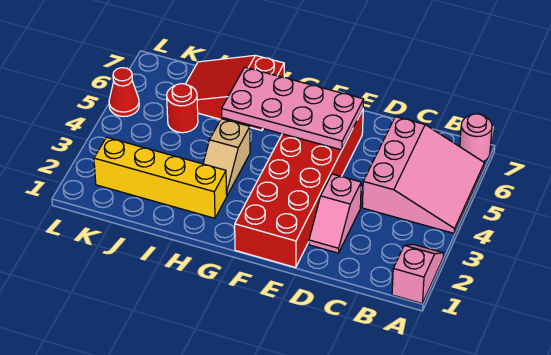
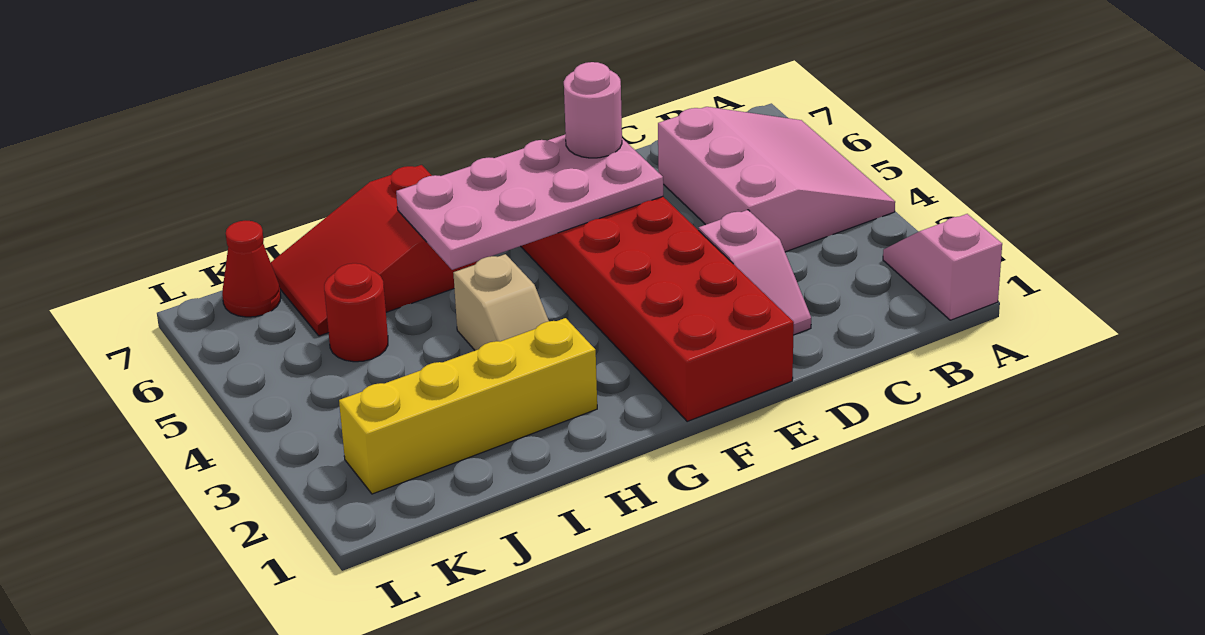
pink 1x1 round brick [460,114,492,162] -> pink 1x1 round brick moved to [564,62,622,158]
red 1x1 cone [109,68,139,117] -> red 1x1 cone moved to [222,221,281,317]

